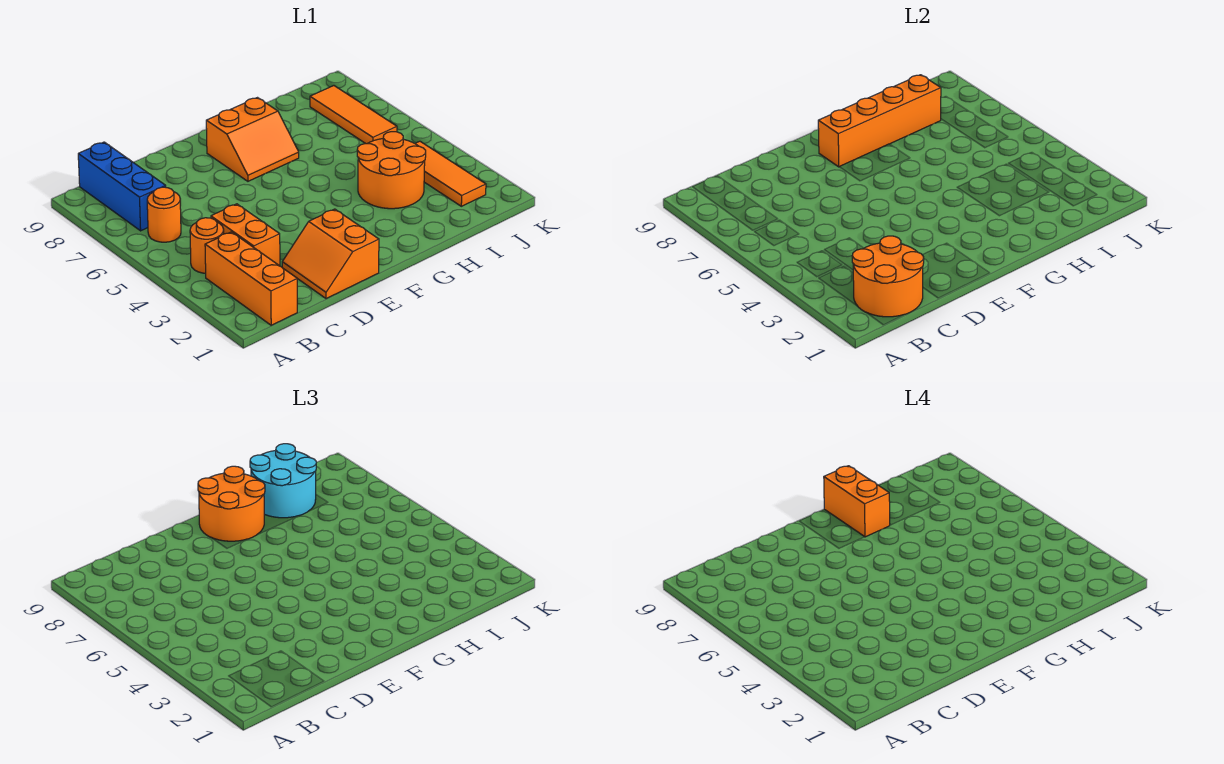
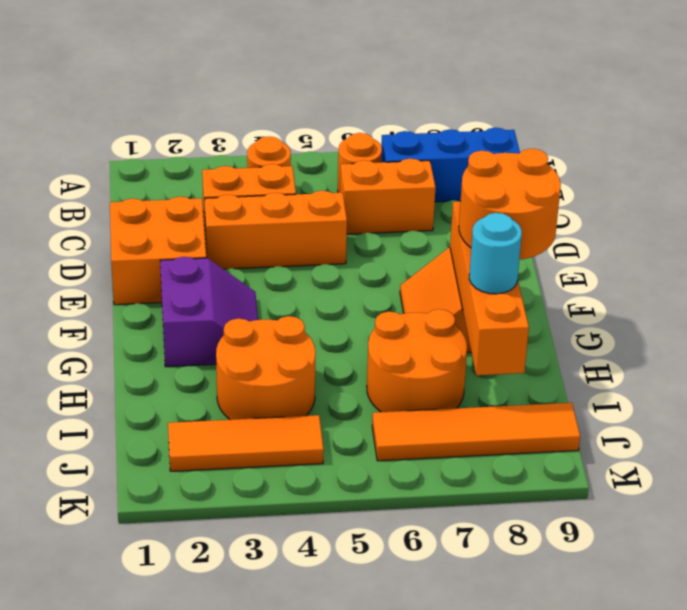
orange 1x3 brick [205,232,297,325] -> orange 1x3 brick moved to [204,191,347,269]
orange 2x2 round brick [852,236,924,317] -> orange 2x2 round brick moved to [367,309,467,412]
orange 2x2 slope [282,209,379,299] -> orange 2x2 brick [110,197,206,305]
none -> purple 2x2 slope [160,257,258,367]
orange 1x2 brick [824,466,890,537] -> orange 1x2 brick moved to [340,159,436,234]
cyan 2x2 round brick [250,444,316,518] -> cyan 1x1 round brick [469,213,522,294]
orange 1x3 tile [310,86,397,144] -> orange 1x4 tile [372,403,580,461]

